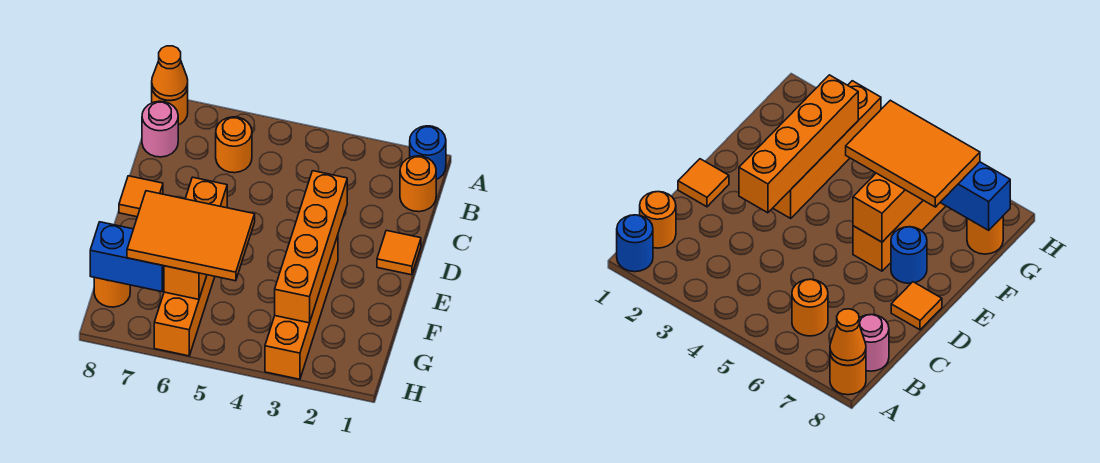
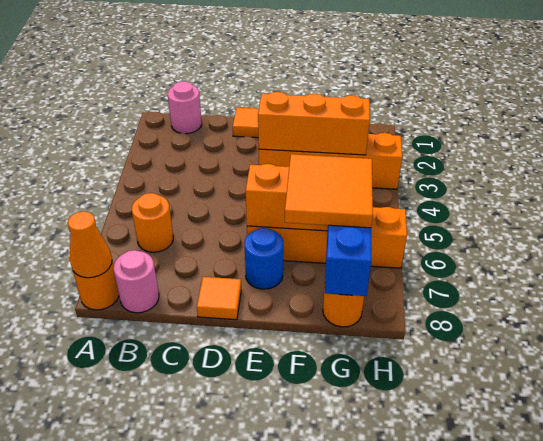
blue 1x1 round brick [410,126,446,180] -> none
orange 1x1 round brick [400,156,436,212] -> pink 1x1 round brick [168,81,202,134]
orange 1x4 brick [275,171,347,323] -> orange 1x3 brick [258,92,370,155]
orange 2x3 tile [127,191,255,281] -> orange 2x2 tile [285,154,373,228]

